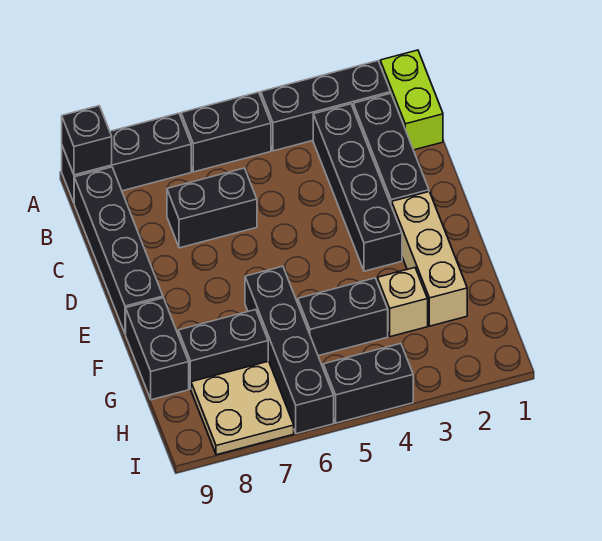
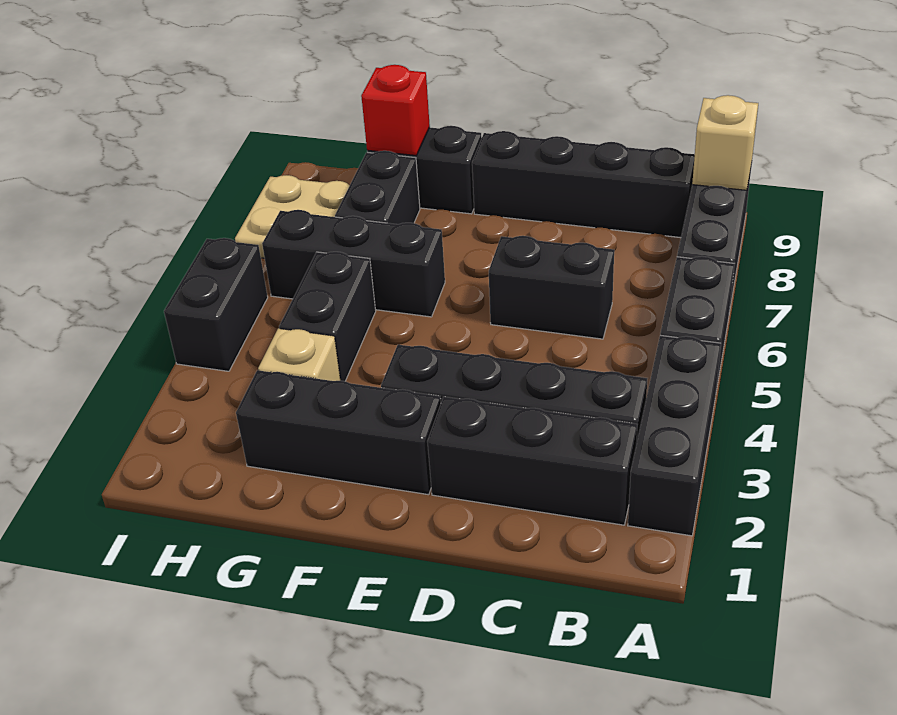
lime 1x2 brick [380,50,443,150] -> none
black 1x1 brick [62,106,112,175] -> tan 1x1 brick [692,95,758,190]
black 1x2 brick [167,168,257,248] -> black 1x2 brick turned to [489,236,614,339]
tan 1x3 brick [392,192,467,326] -> black 1x3 brick [236,370,441,495]
black 1x4 brick [245,266,334,434] -> black 1x3 brick [262,210,445,317]
none -> red 1x1 brick [361,65,430,155]

